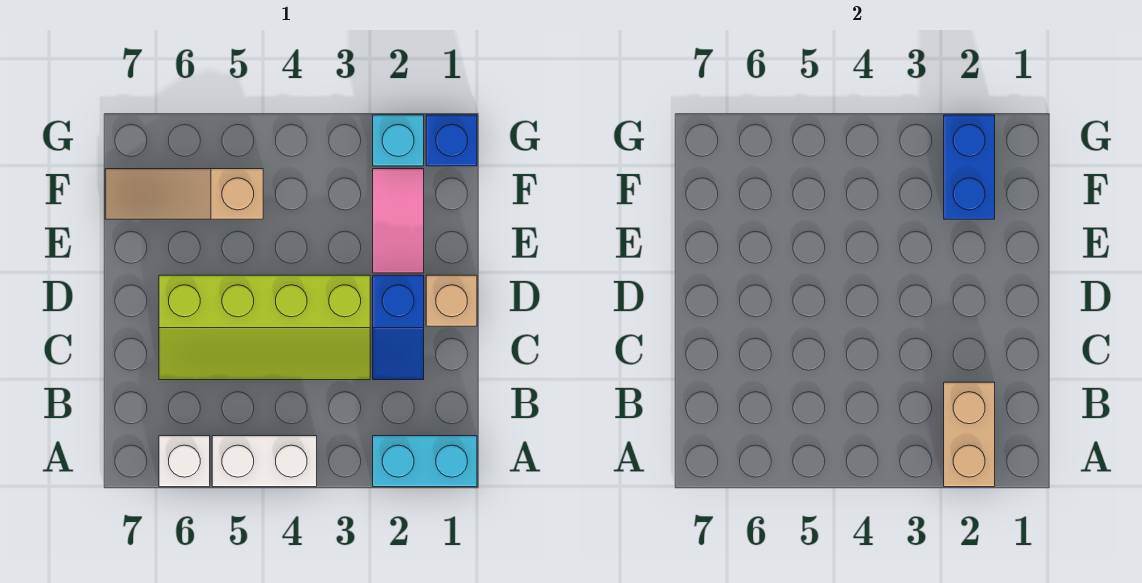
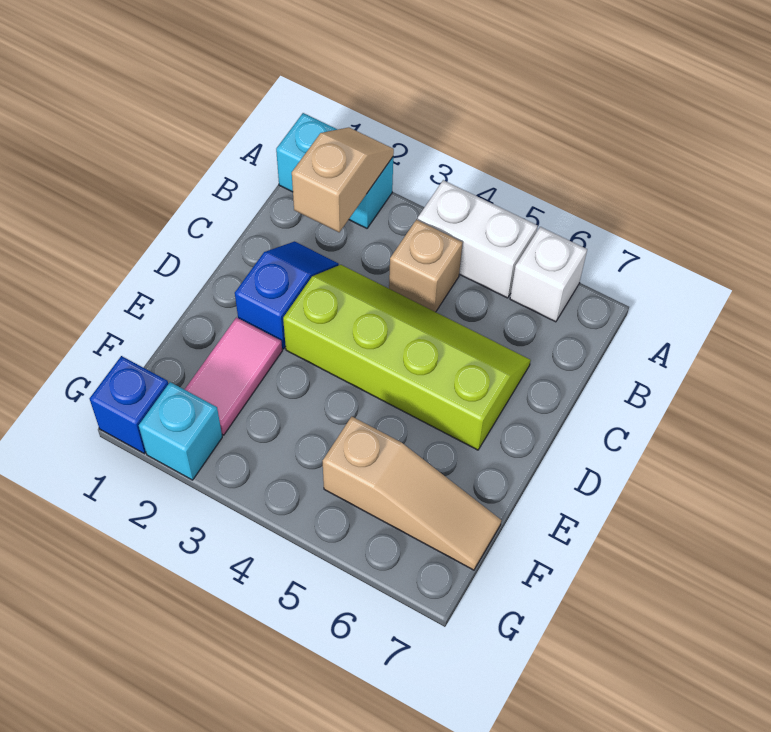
tan 1x2 brick [944,382,995,487] -> tan 1x2 slope [292,127,394,232]
tan 1x1 brick [426,275,477,326] -> tan 1x1 brick moved to [389,220,462,312]
blue 1x2 brick [944,115,995,219] -> none

